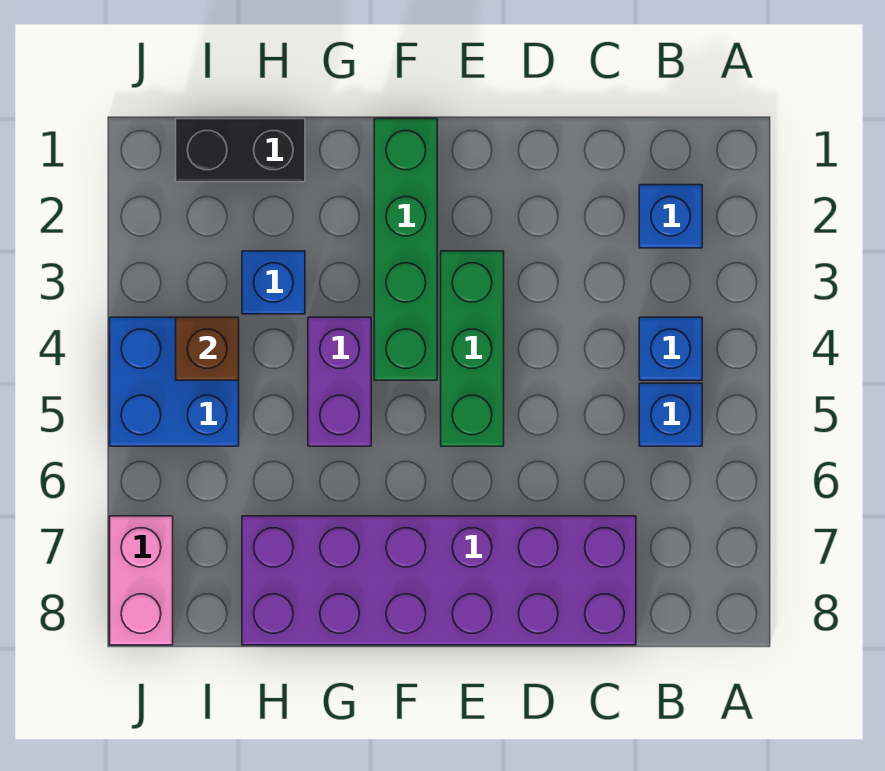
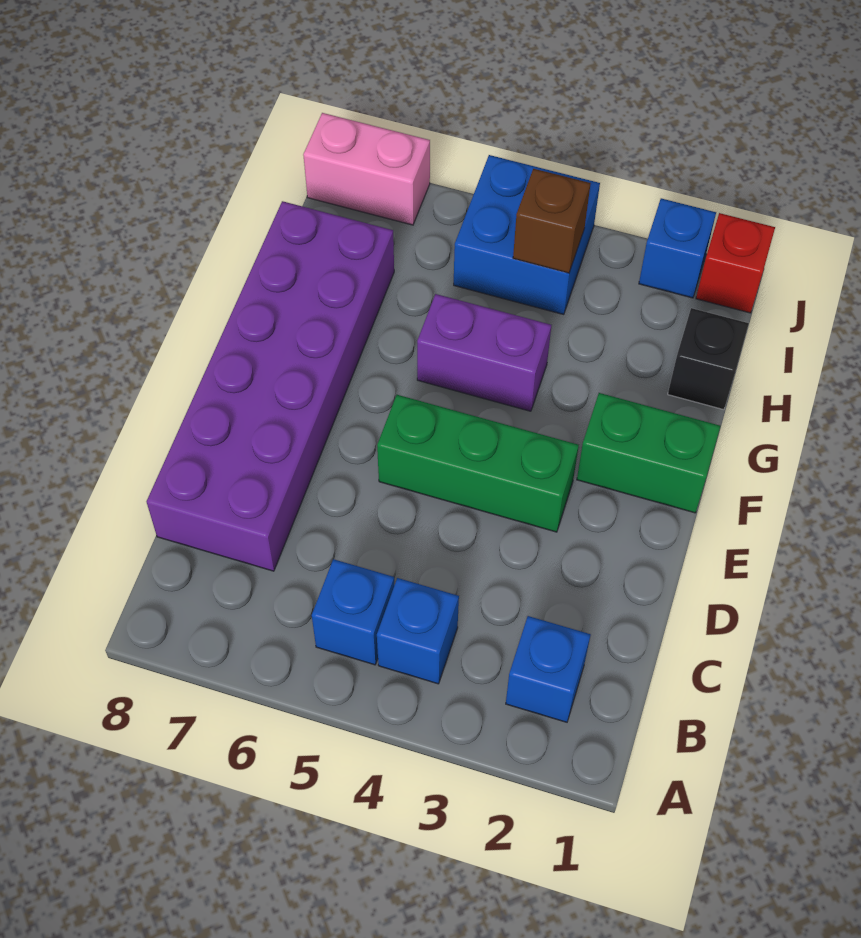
green 1x4 brick [374,119,437,380] -> green 1x2 brick [577,393,720,513]
black 1x2 brick [176,119,305,182] -> black 1x1 brick [668,308,749,410]
blue 1x1 brick [242,251,305,314] -> blue 1x1 brick moved to [639,198,716,298]
none -> red 1x1 brick [696,213,775,313]

